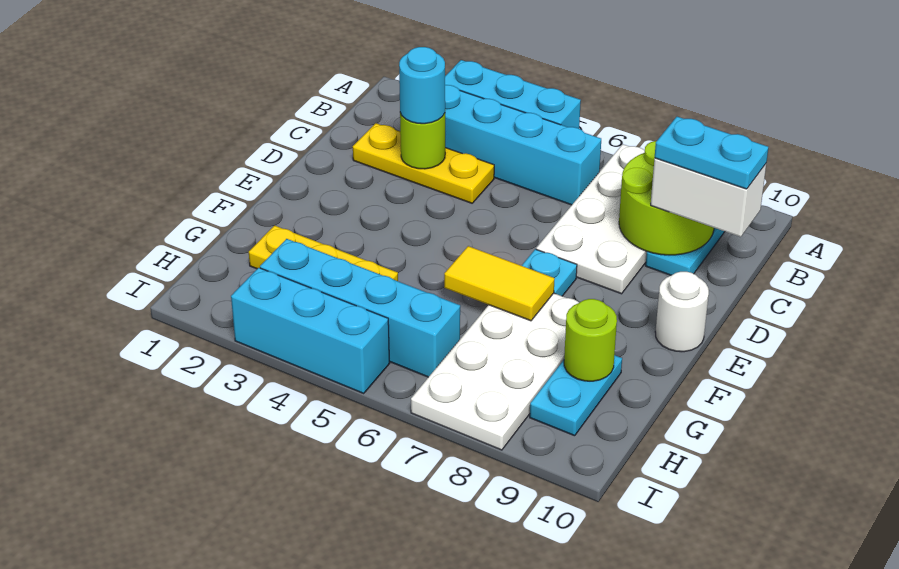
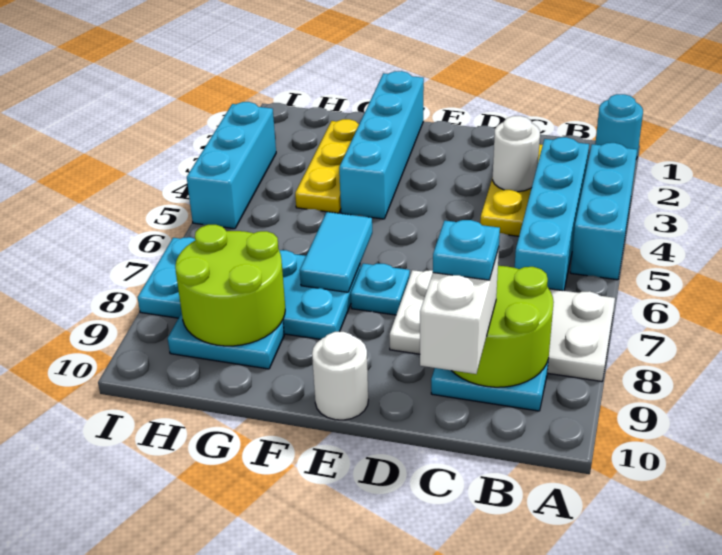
lime 1x1 round brick [400,113,445,169] -> white 1x1 round brick [493,116,540,192]
cyan 1x1 round brick [399,47,445,124] -> cyan 1x1 round brick moved to [595,94,643,159]
cyan 1x2 plate [655,117,768,189] -> cyan 1x1 plate [433,220,500,280]
yellow 1x2 tile [444,246,555,321] -> cyan 1x2 tile [300,212,372,292]
white 2x4 plate [411,293,579,450] -> cyan 2x4 plate [138,237,361,339]
lime 1x1 round brick [564,299,617,381] -> lime 2x2 round brick [175,225,285,346]
cyan 1x4 brick [260,239,460,377] -> cyan 1x4 brick moved to [339,71,424,219]

